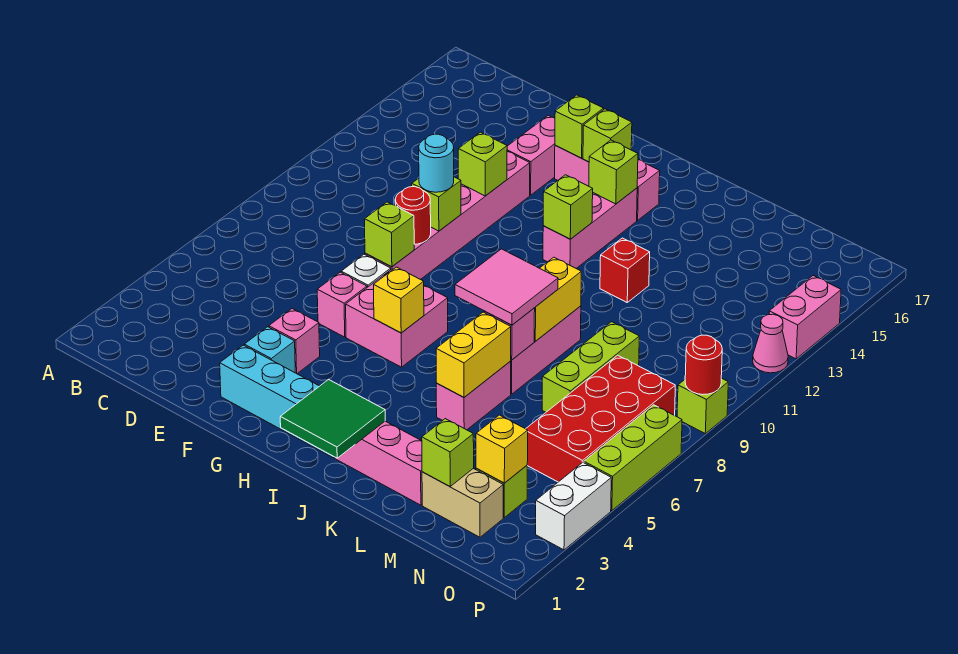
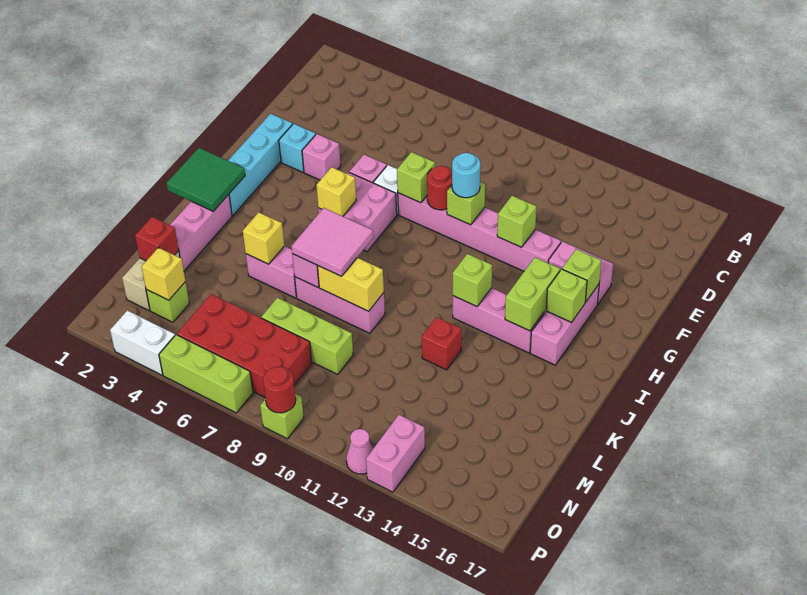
lime 1x1 brick [589,140,638,204] -> lime 1x2 brick [505,257,560,331]
yellow 1x2 brick [436,312,511,397] -> yellow 1x1 brick [243,212,284,264]
lime 1x1 brick [422,419,474,486] -> red 1x1 brick [135,217,179,261]
pink 1x2 brick [769,276,841,359] -> pink 1x2 brick turned to [366,415,425,492]

